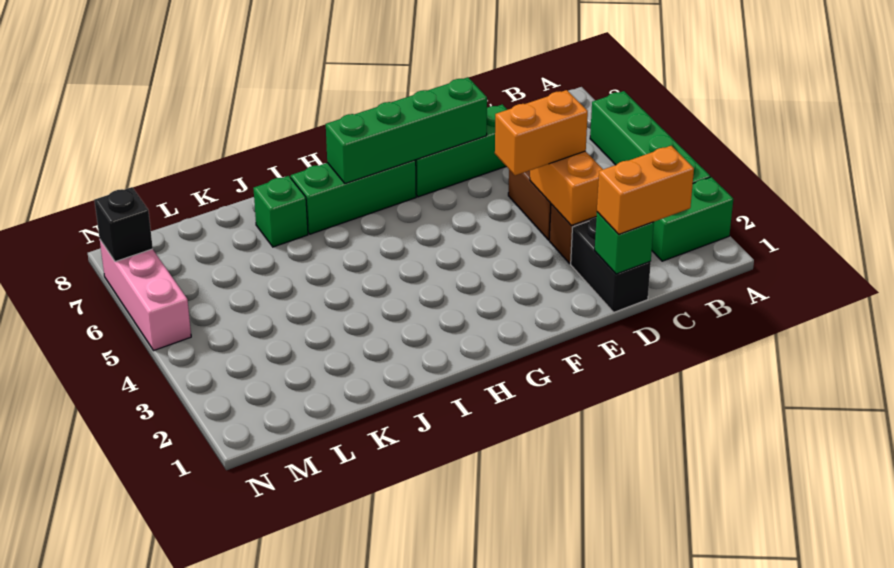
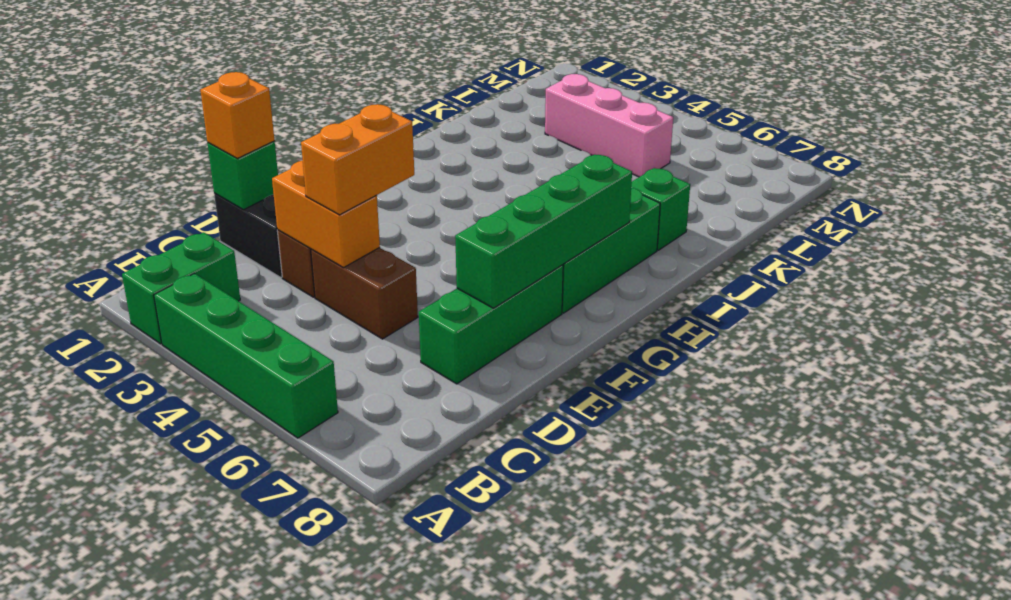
orange 1x2 brick [597,146,694,234] -> orange 1x1 brick [200,72,275,158]
pink 1x3 brick [100,240,191,351] -> pink 1x3 brick moved to [545,74,673,177]
black 1x1 brick [94,187,153,262] -> none

